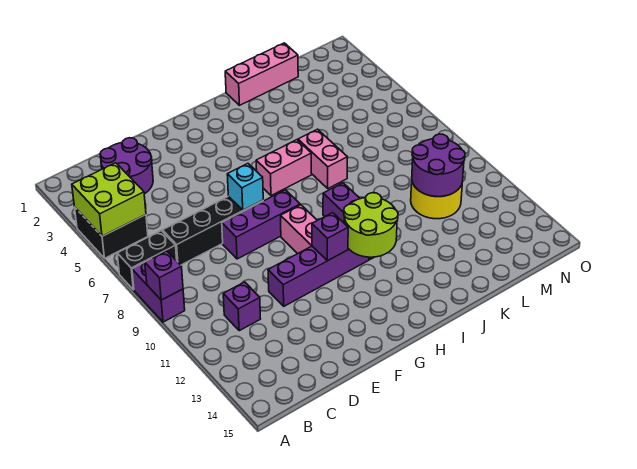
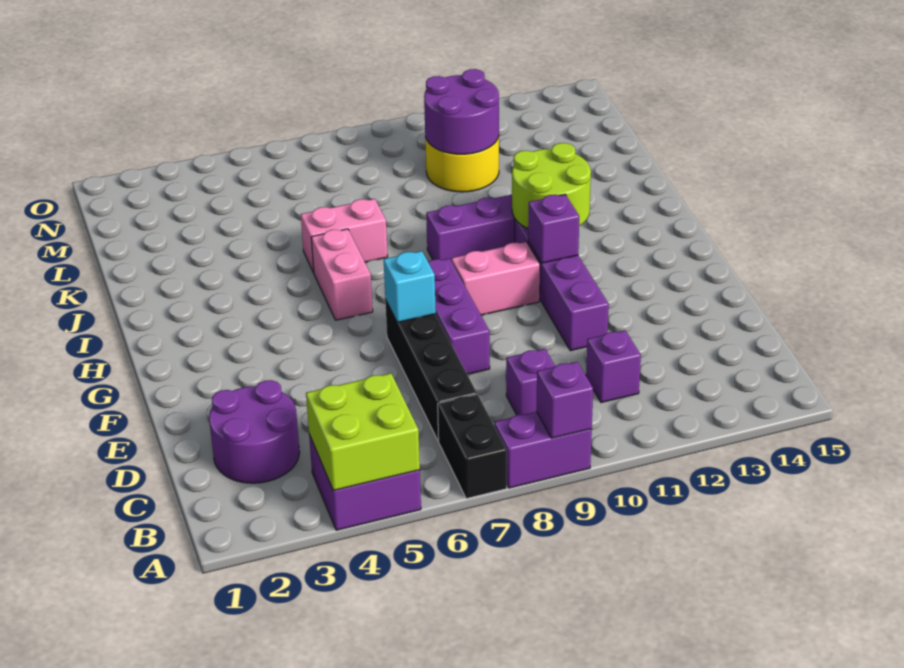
black 2x2 brick [75,208,148,258] -> purple 2x2 brick [309,434,421,530]
none -> purple 1x1 brick [506,349,555,415]
pink 1x3 brick [225,43,298,105] -> none

